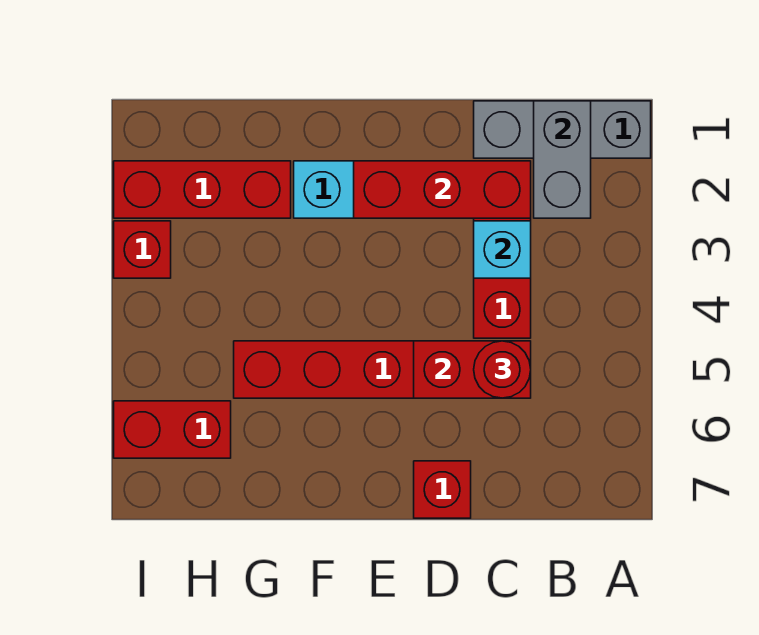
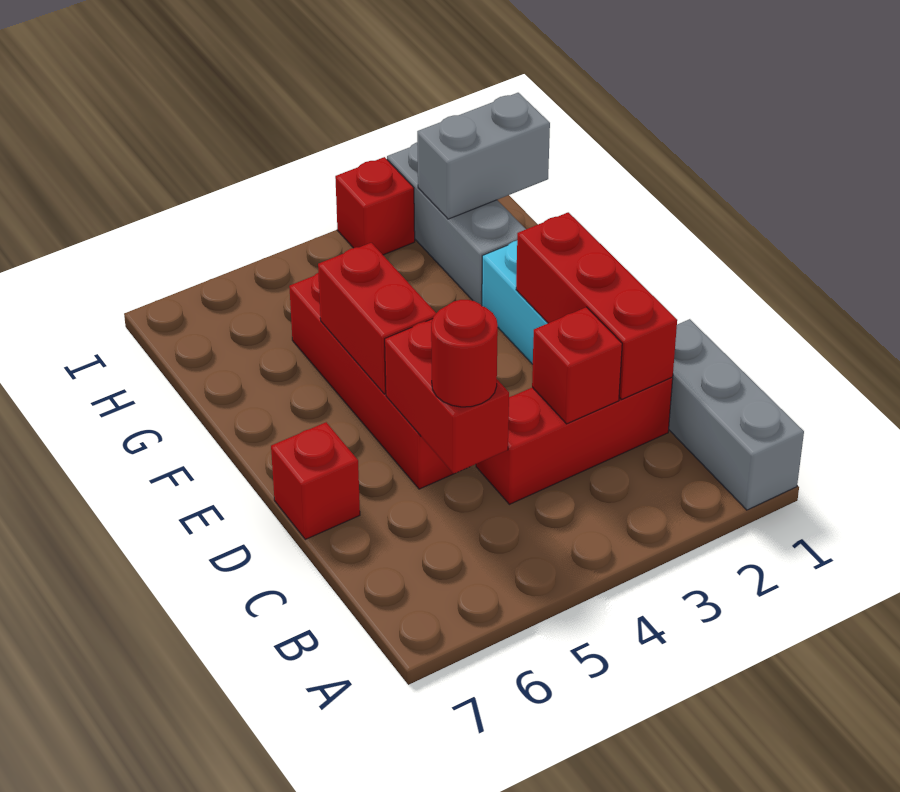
grey 1x2 brick [534,101,591,218] -> grey 1x2 brick moved to [417,93,550,219]
cyan 1x1 brick [474,221,531,278] -> red 1x1 brick [532,307,622,424]
red 1x3 brick [114,161,291,218] -> grey 1x3 brick [387,142,526,306]
red 1x2 brick [114,401,231,458] -> red 1x2 brick moved to [318,243,436,394]

